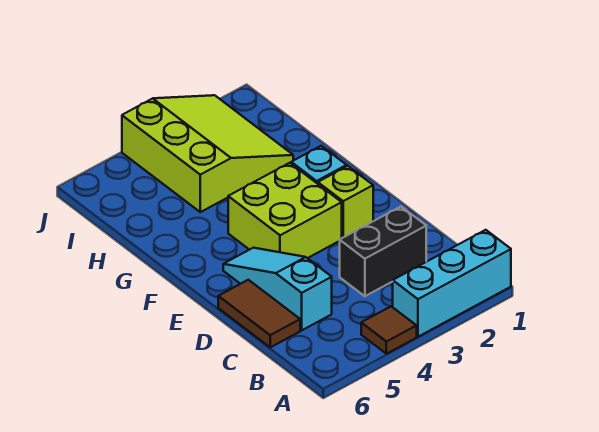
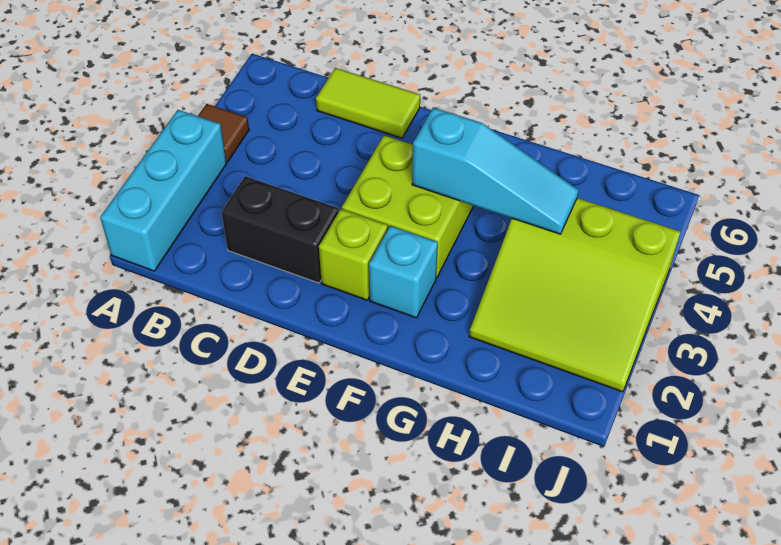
black 1x2 brick [340,207,426,296] -> black 1x2 brick turned to [221,176,338,283]
cyan 1x3 slope [223,248,332,330] -> cyan 1x3 slope moved to [412,108,578,234]
brown 1x2 tile [218,280,300,347] -> lime 1x2 tile [316,68,420,138]

